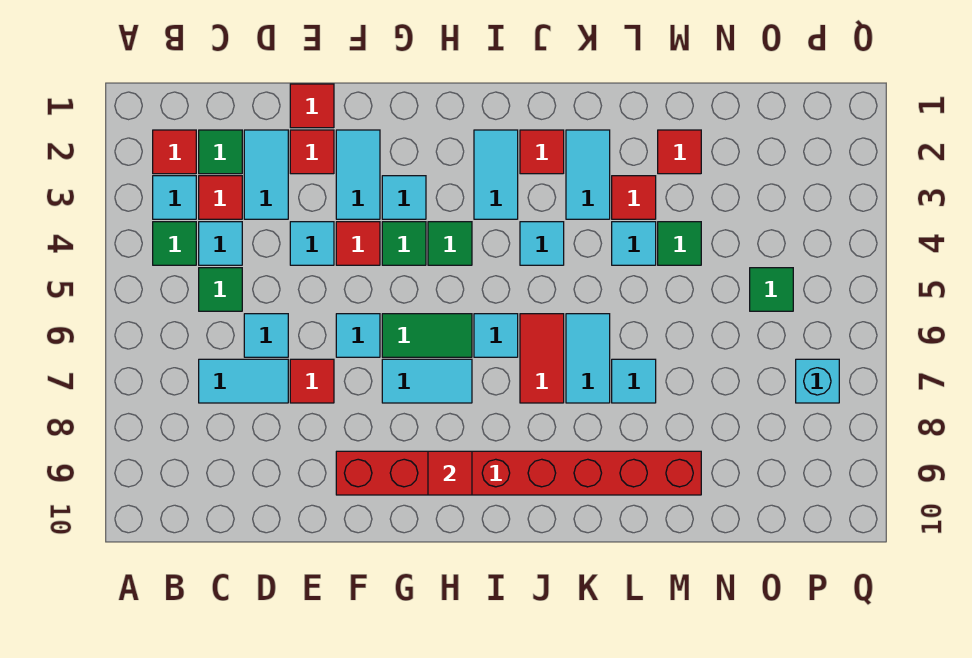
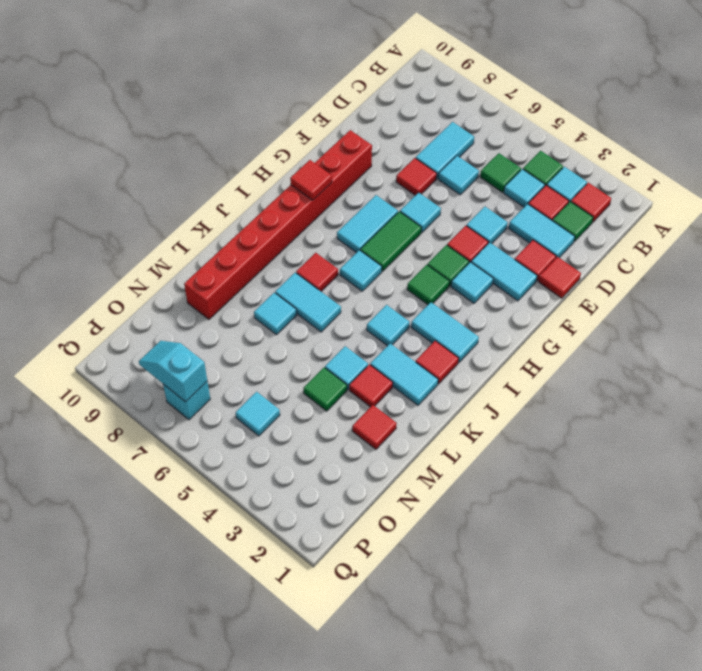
red 1x2 tile [520,314,564,403] -> red 1x1 tile [296,253,338,291]
green 1x1 tile [750,268,793,311] -> cyan 1x1 tile [236,392,280,436]
none -> cyan 1x2 slope [139,341,207,402]

